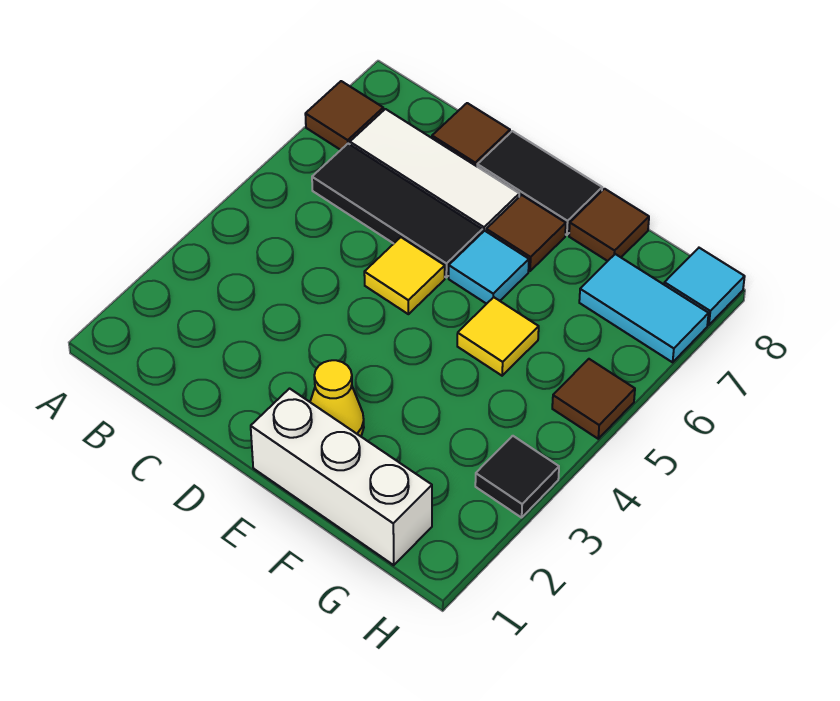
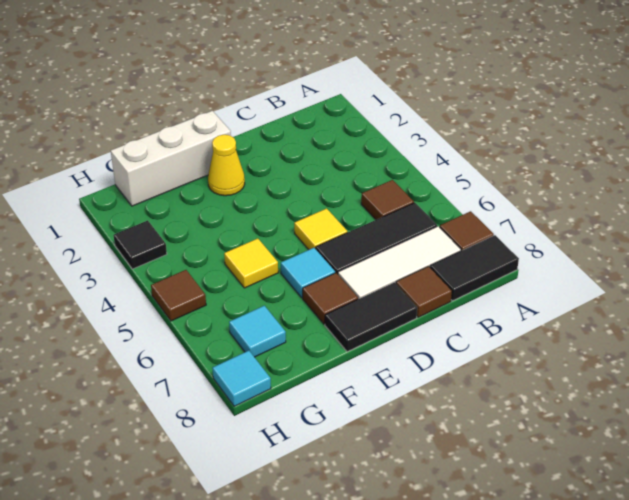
none -> black 1x2 tile [430,235,519,301]
brown 1x1 tile [569,189,649,261] -> brown 1x1 tile moved to [361,180,414,220]
cyan 1x2 tile [579,254,709,362] -> cyan 1x1 tile [229,306,286,357]

